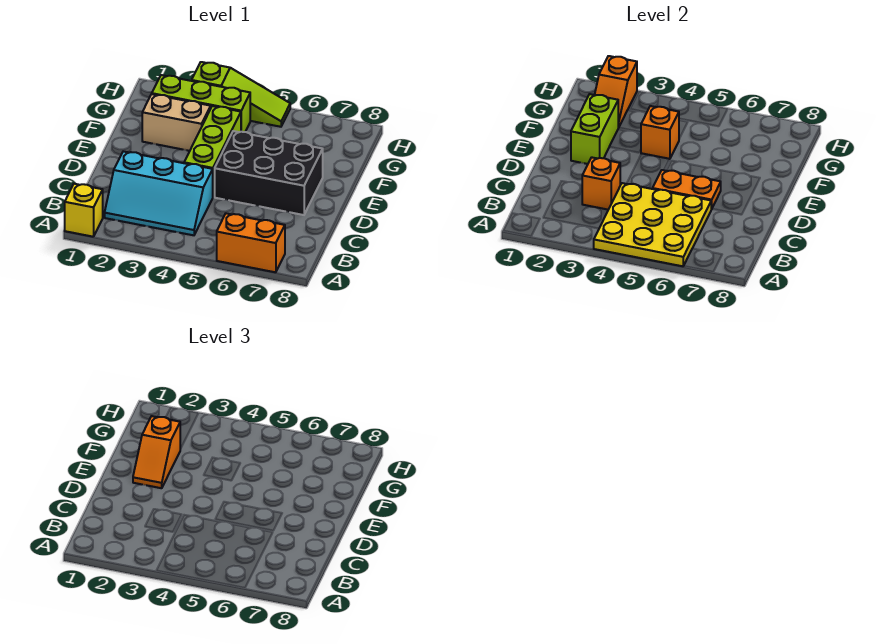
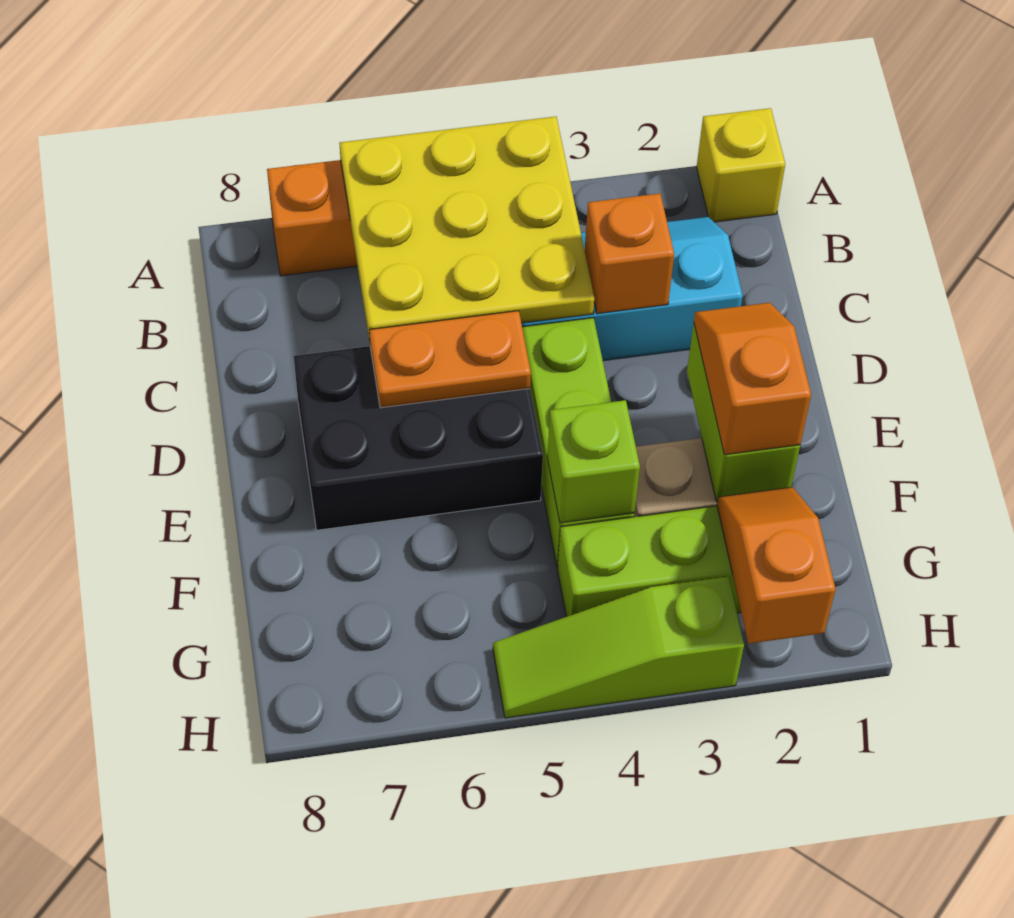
orange 1x1 brick [641,106,679,159] -> lime 1x1 brick [547,400,640,523]

